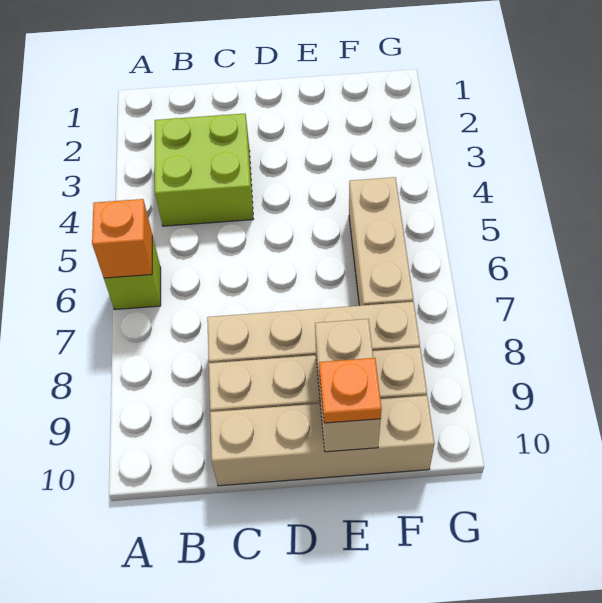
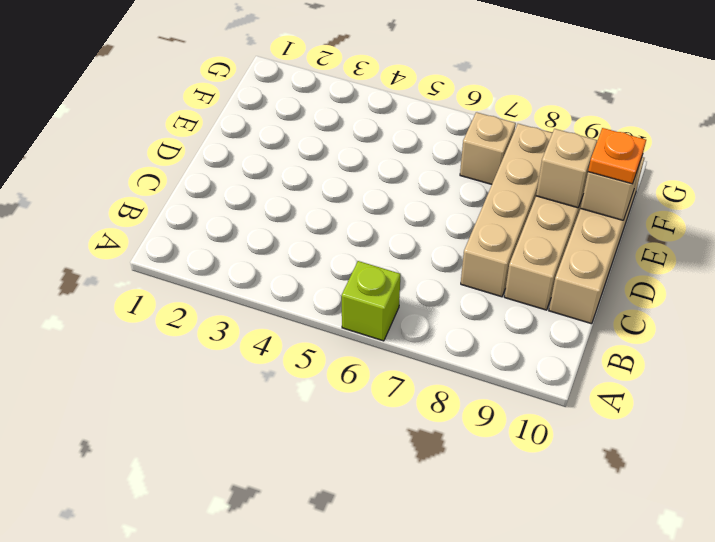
orange 1x1 brick [92,199,152,278] -> none
lime 2x2 brick [155,114,253,226] -> none
tan 1x3 brick [349,177,413,306] -> tan 1x1 brick [460,112,516,184]

